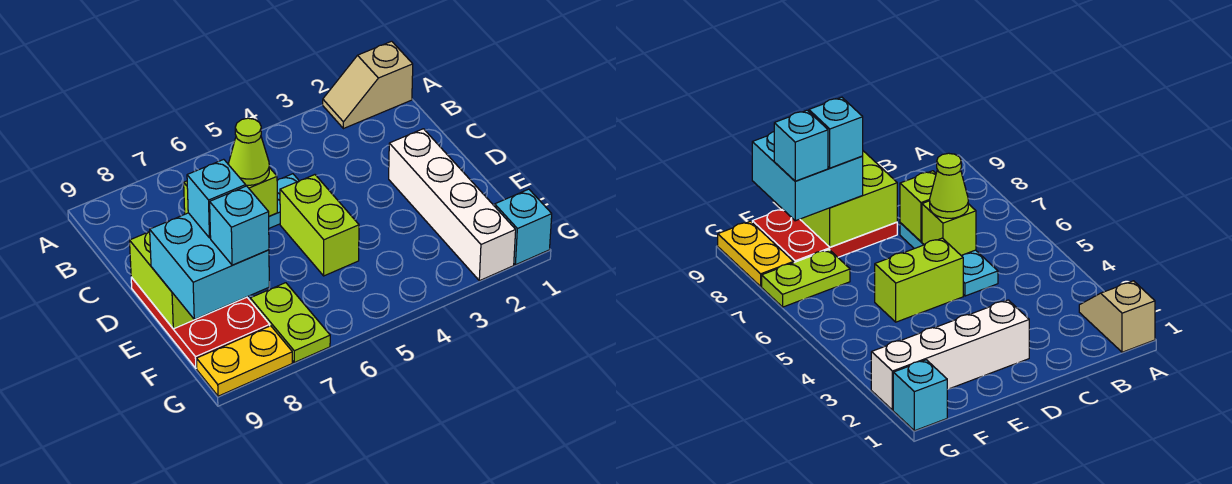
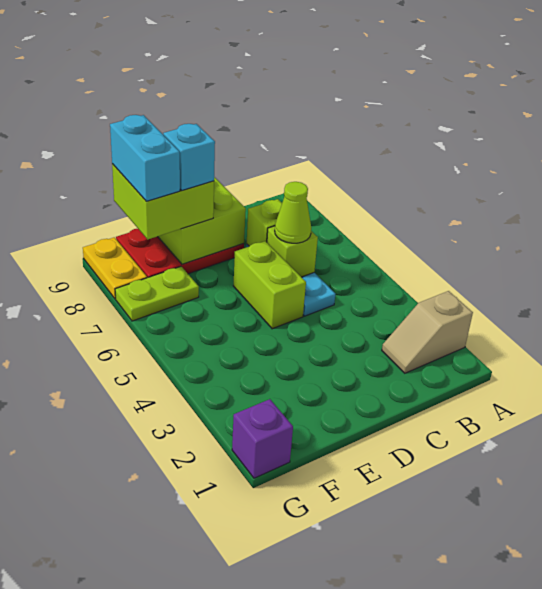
tan 1x2 slope [323,41,413,129] -> tan 1x2 slope turned to [382,291,473,373]
white 1x4 brick [389,129,516,281] -> none
lime 1x2 brick [280,175,359,276] -> lime 1x2 brick turned to [233,241,306,329]
cyan 2x2 brick [150,213,269,319] -> lime 2x2 brick [112,164,214,239]
cyan 1x1 brick [210,186,269,265] -> cyan 1x2 brick [110,115,180,201]
cyan 1x1 brick [495,189,552,265] -> purple 1x1 brick [232,399,293,478]

